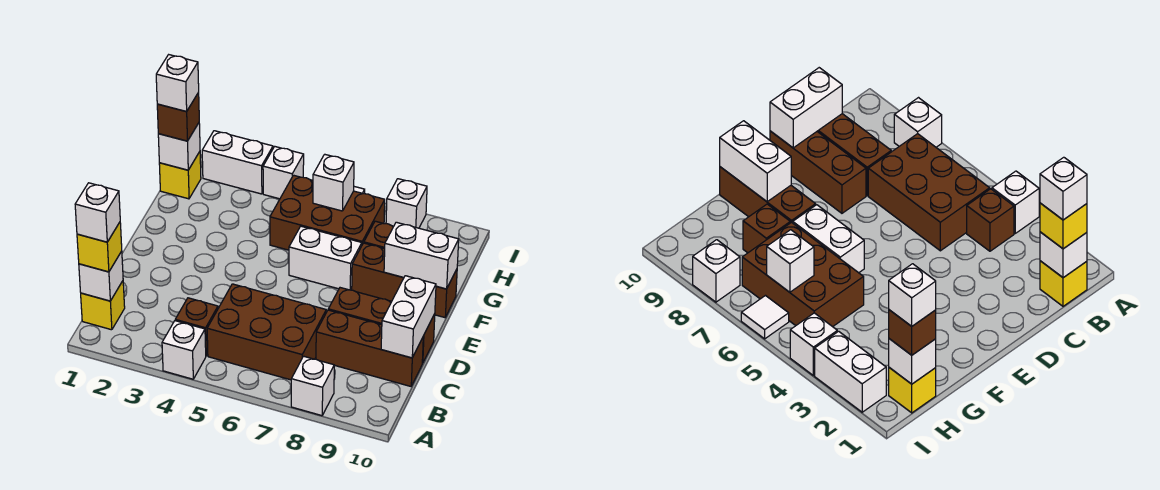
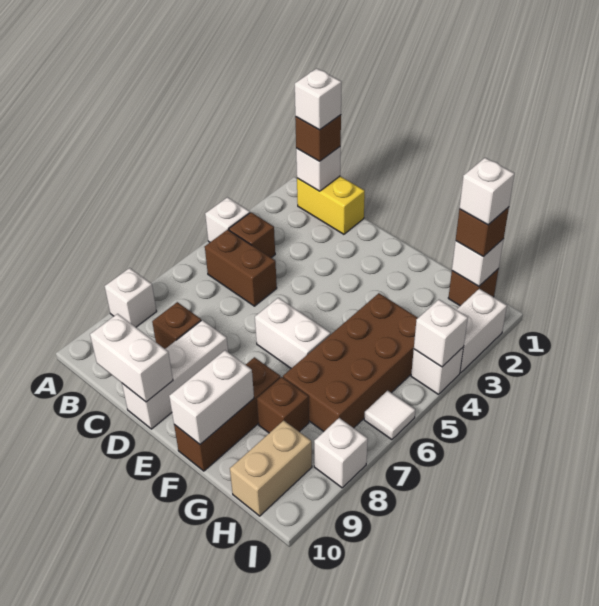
yellow 1x1 brick [81,281,125,330] -> yellow 1x2 brick [297,176,365,234]
yellow 1x1 brick [77,222,122,272] -> brown 1x1 brick [295,115,341,161]
brown 2x3 brick [207,284,326,380] -> brown 1x2 brick [205,230,277,306]
brown 1x3 brick [316,310,423,386] -> brown 1x1 brick [152,302,201,349]
brown 1x3 brick [328,288,435,363] -> white 1x3 brick [122,320,228,429]
white 1x2 brick [289,226,362,290] -> white 1x2 brick turned to [255,298,331,368]
brown 2x3 brick [270,175,385,250] -> brown 2x4 brick [283,293,418,432]
yellow 1x1 brick [159,152,201,199] -> brown 1x1 brick [448,269,499,306]
white 1x1 brick [313,154,354,211] -> white 1x1 brick moved to [414,300,468,367]
none -> tan 1x2 brick [230,421,312,516]

